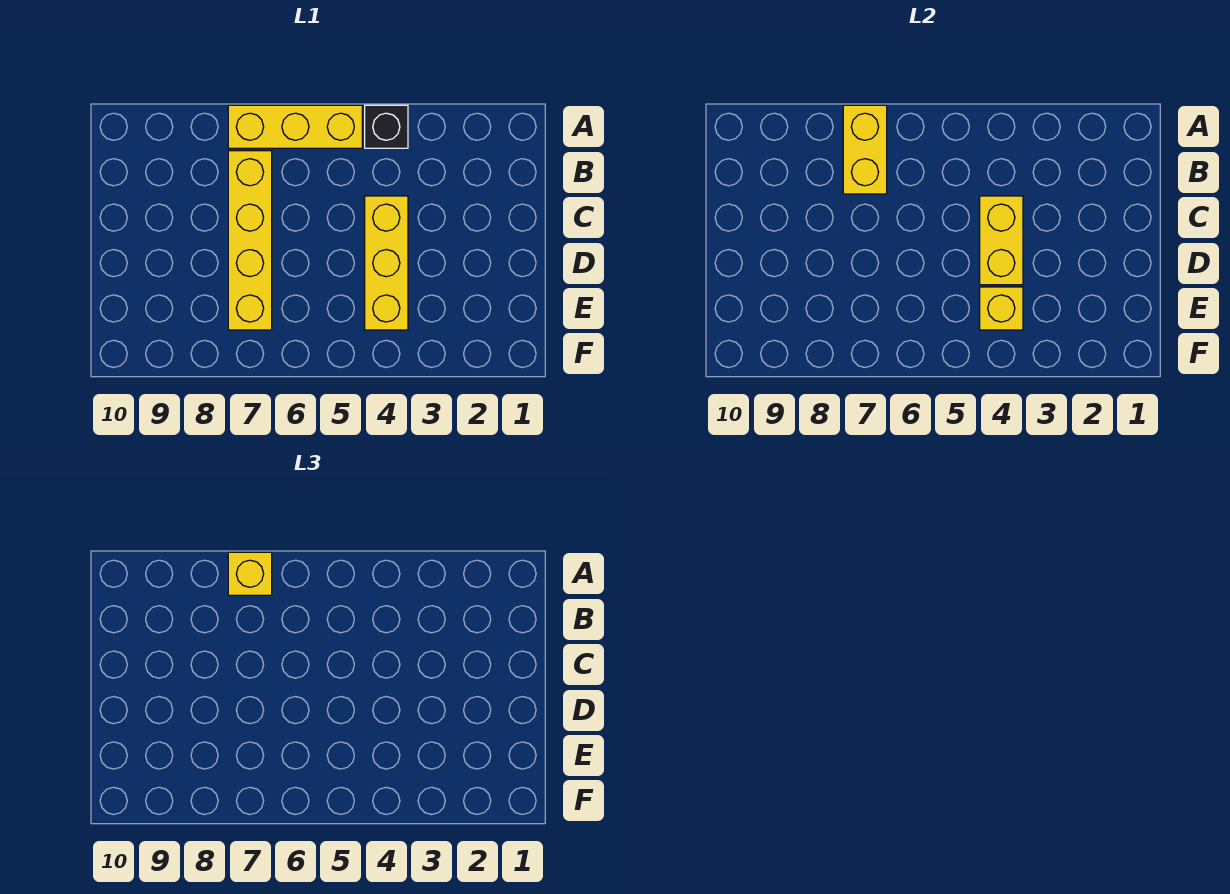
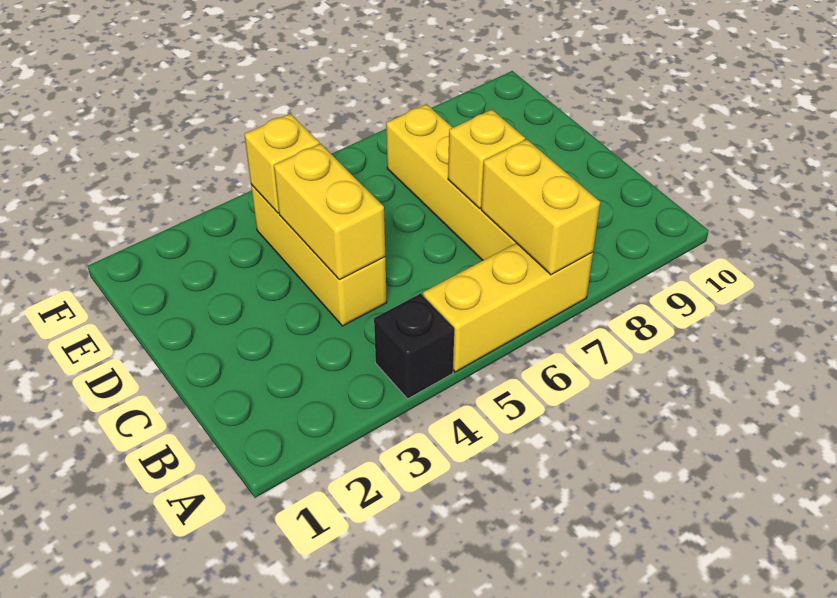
yellow 1x1 brick [228,552,272,595] -> yellow 1x1 brick moved to [448,110,525,208]

